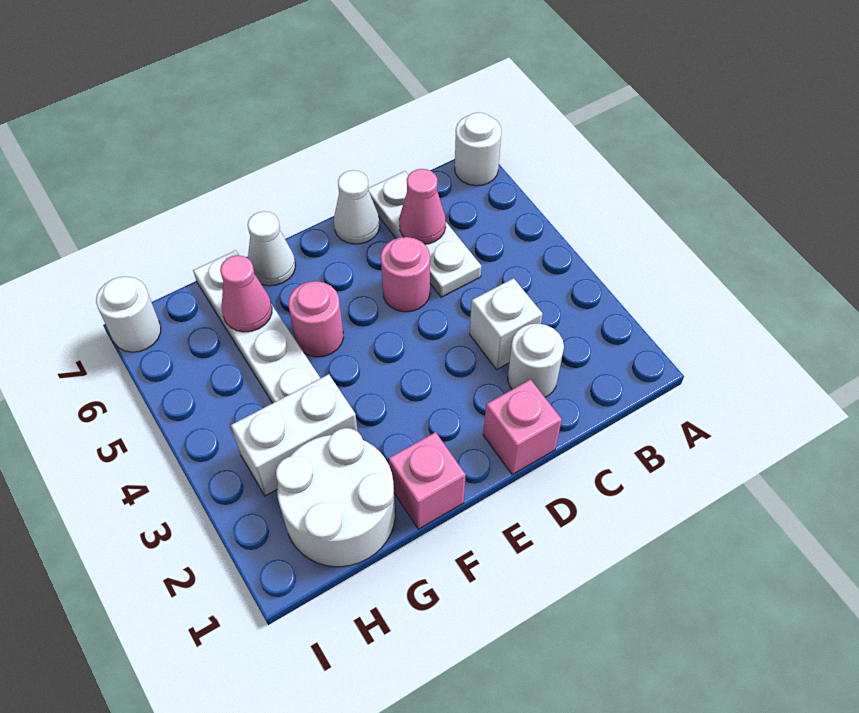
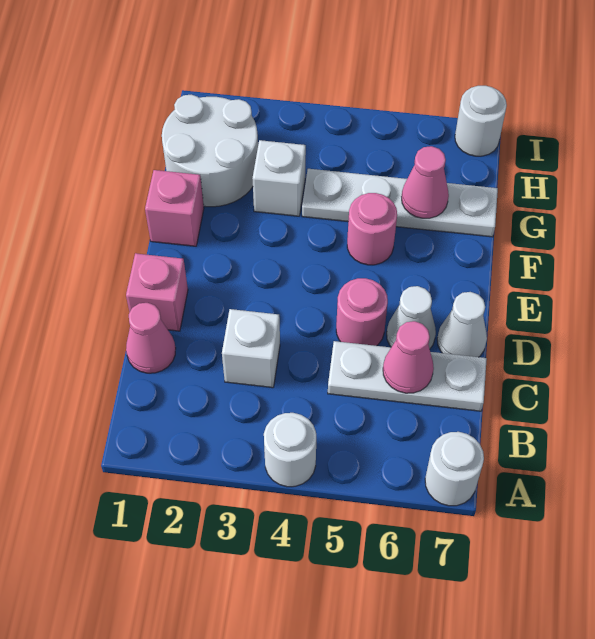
none -> pink 1x1 cone [126,303,176,373]
white 1x1 round brick [508,323,564,397] -> white 1x1 round brick moved to [264,413,316,487]
white 1x1 cone [248,211,295,286] -> white 1x1 cone moved to [387,286,436,349]
white 1x2 brick [231,374,358,496] -> white 1x1 brick [252,140,306,216]

